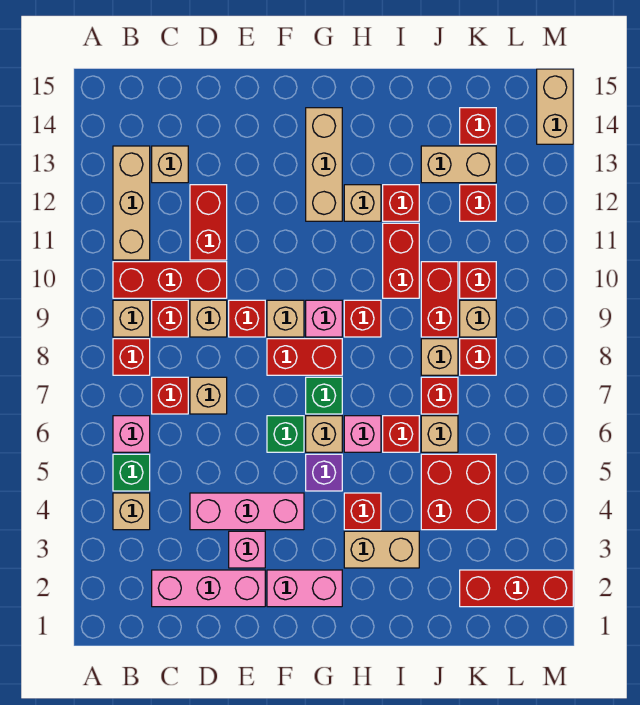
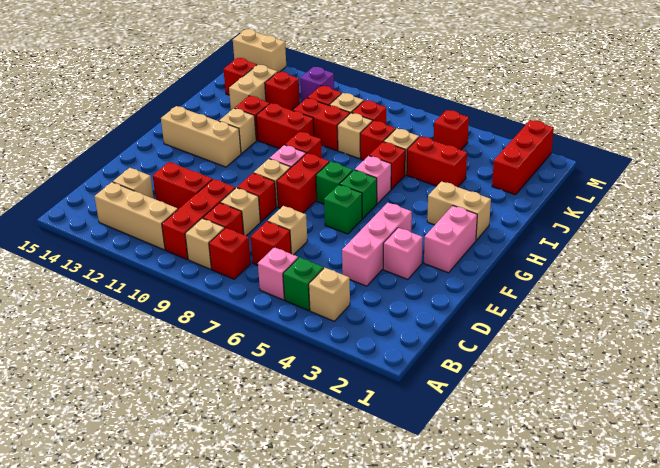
pink 1x3 brick [152,570,265,607] -> none
purple 1x1 brick [306,454,342,491] -> purple 1x1 brick moved to [300,67,334,102]
tan 1x1 brick [306,416,342,452] -> green 1x1 brick [340,170,377,219]
tan 1x2 brick [344,531,419,568] -> tan 1x2 brick turned to [427,181,491,240]
red 1x1 brick [344,493,381,530] -> red 1x1 brick moved to [434,110,469,150]
red 2x2 brick [421,454,496,530] -> red 1x2 brick [407,136,467,187]

